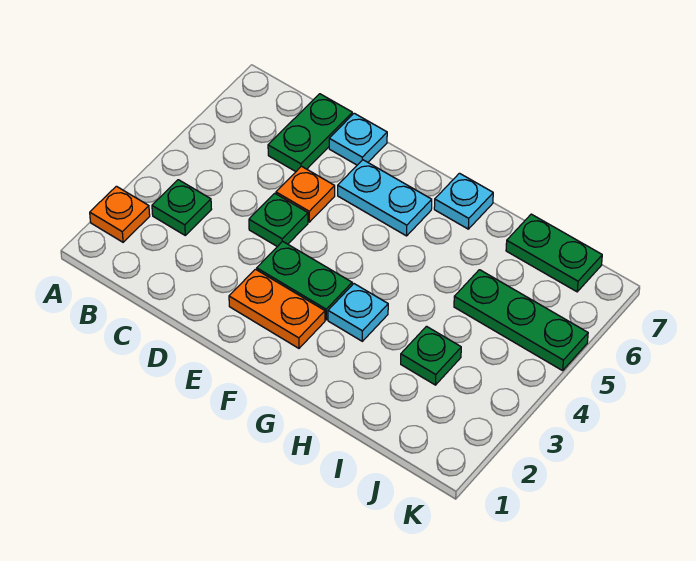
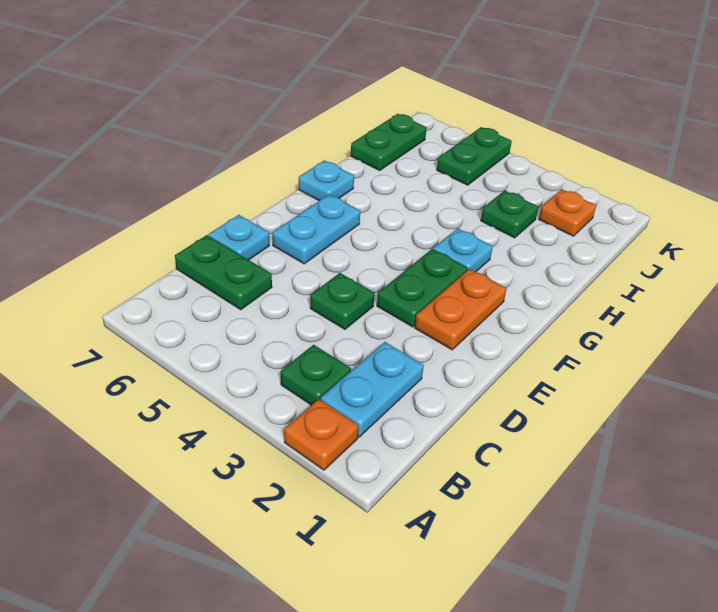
none -> cyan 1x2 plate [321,342,424,437]
orange 1x1 plate [276,166,335,222] -> orange 1x1 plate moved to [539,189,596,236]
green 1x3 plate [454,270,588,371] -> green 1x2 plate [437,127,512,185]

